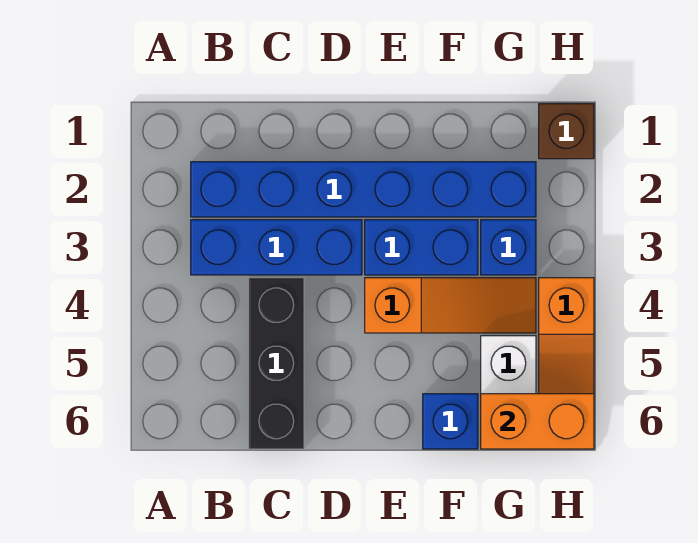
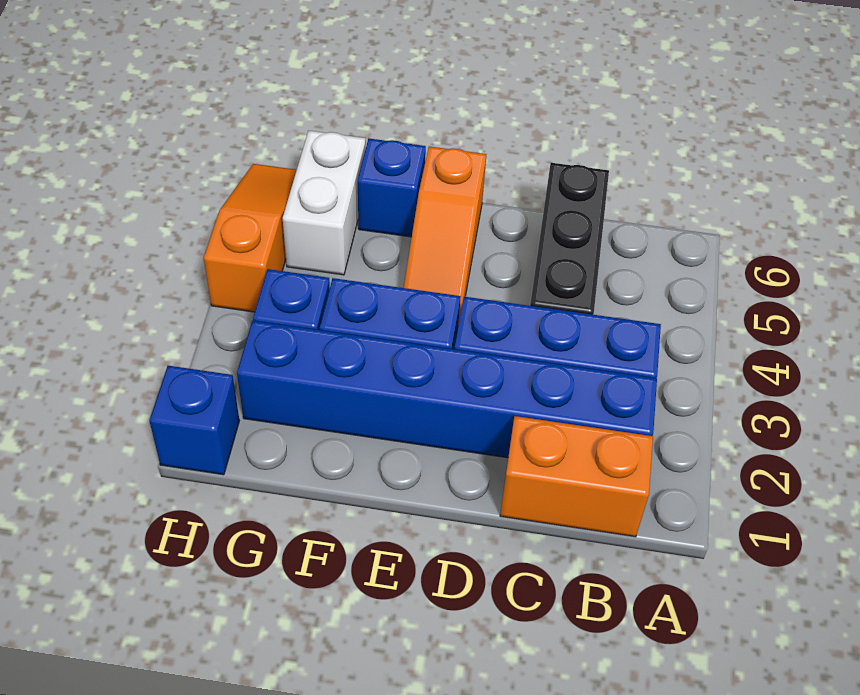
orange 1x3 slope [365,278,536,333] -> orange 1x3 slope turned to [404,146,486,325]
orange 1x2 brick [481,394,594,449] -> orange 1x2 brick moved to [500,416,653,537]
brown 1x1 brick [539,104,594,159] -> blue 1x1 brick [149,366,239,475]

